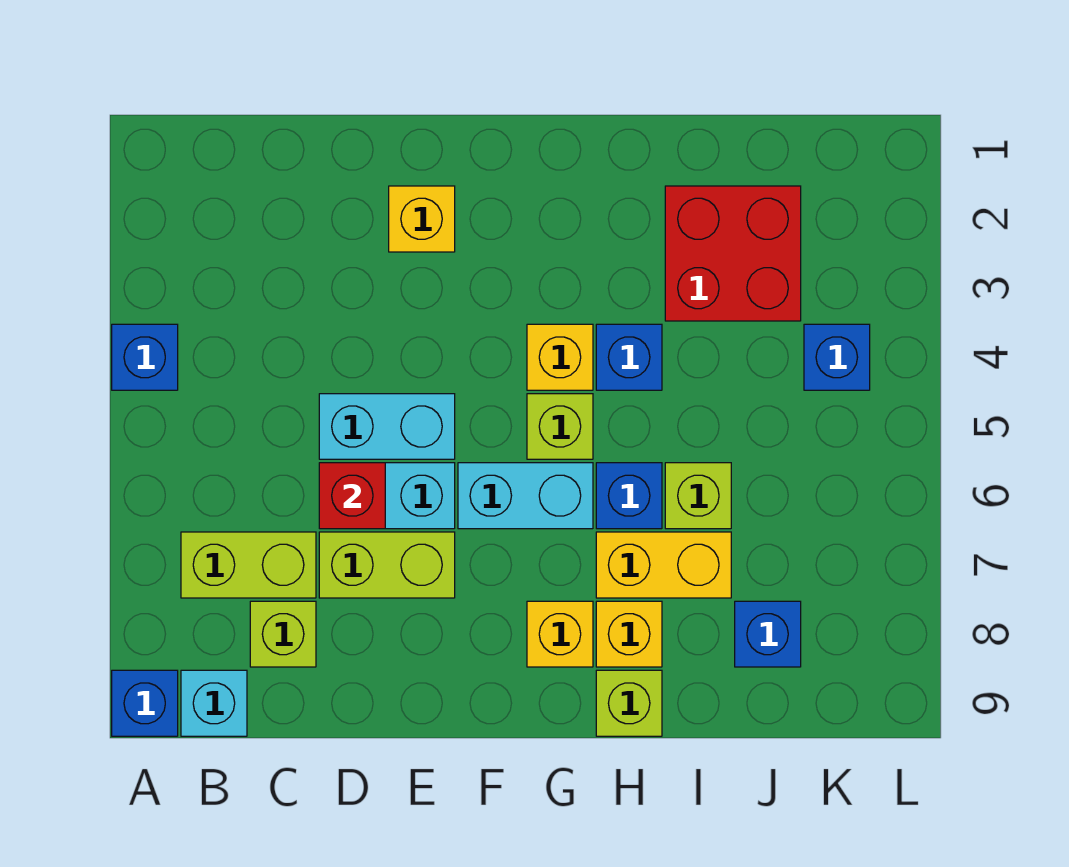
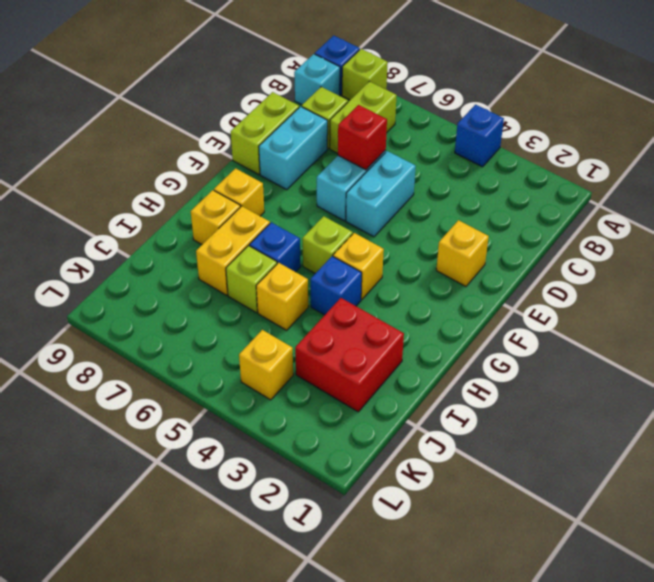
lime 1x2 brick [319,532,455,598] -> lime 1x2 brick moved to [231,92,299,174]
cyan 1x2 brick [458,463,593,529] -> cyan 1x2 brick moved to [259,107,328,190]
lime 1x1 brick [596,670,662,736] -> lime 1x1 brick moved to [342,49,388,100]
none -> yellow 1x1 brick [256,263,308,330]
blue 1x1 brick [735,601,801,667] -> none
blue 1x1 brick [804,324,870,390] -> yellow 1x1 brick [239,330,293,400]

